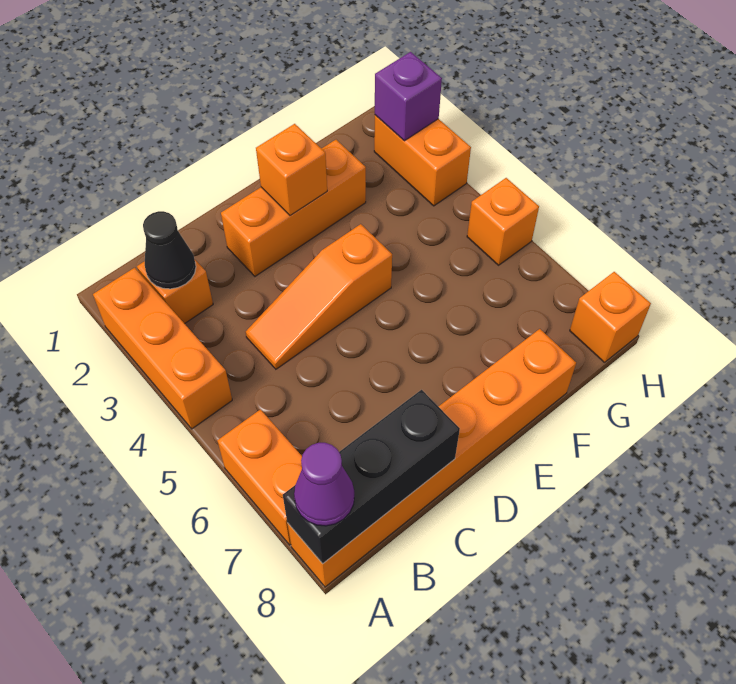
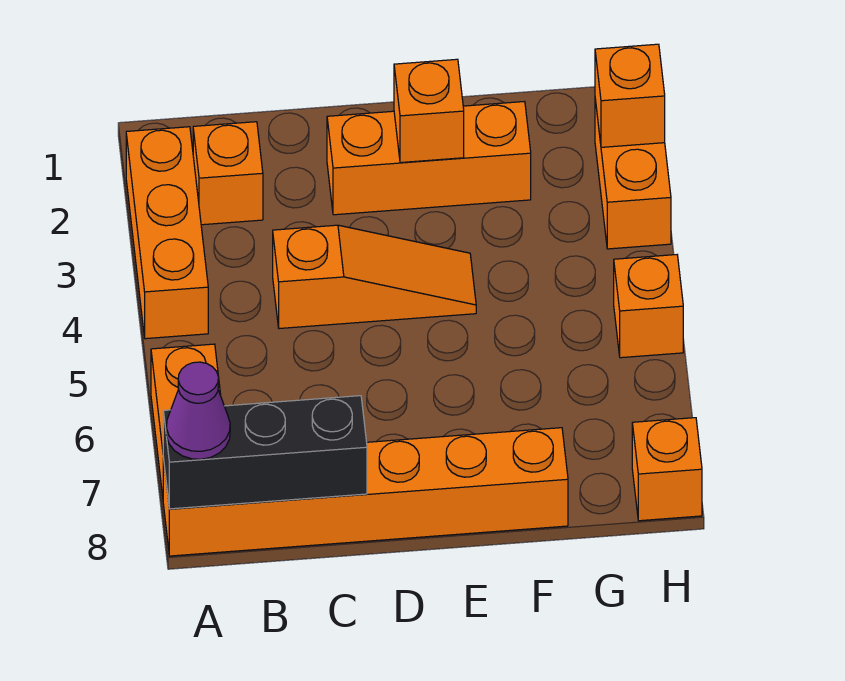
black 1x1 cone [143,211,196,289] -> none
orange 1x3 slope [246,224,392,369] -> orange 1x3 slope turned to [273,225,476,329]
purple 1x1 brick [375,52,442,141] -> orange 1x1 brick [595,44,665,147]

